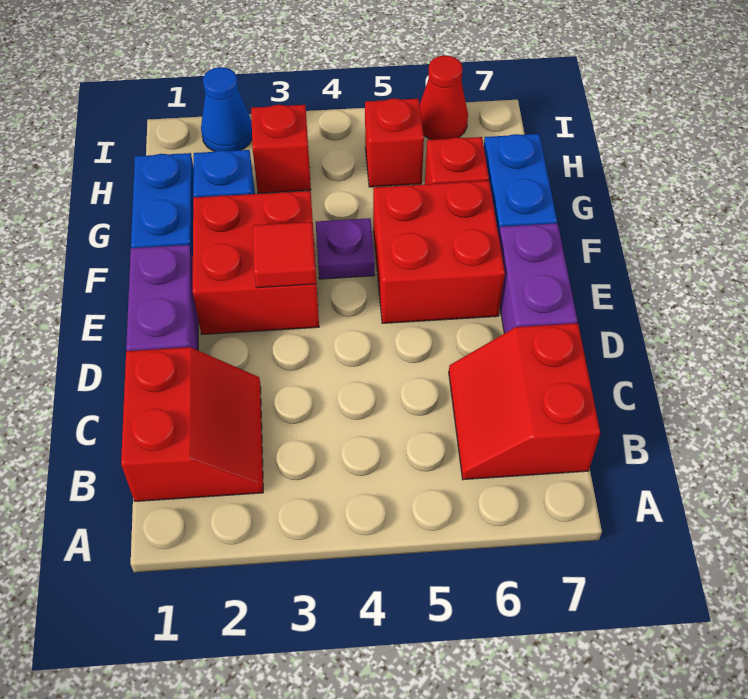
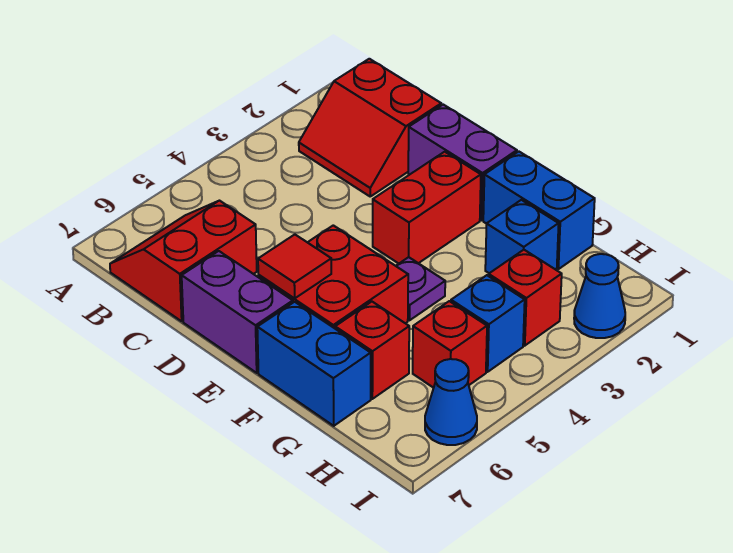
red 2x2 slope [449,323,600,480] -> red 2x2 slope turned to [110,201,257,321]
red 2x2 brick [193,191,319,335] -> red 1x2 brick [373,152,481,264]
red 1x1 tile [253,222,316,288] -> red 1x1 tile moved to [258,235,331,299]
none -> blue 1x1 brick [451,275,525,372]
red 1x1 cone [420,55,468,140] -> blue 1x1 cone [425,359,477,445]

